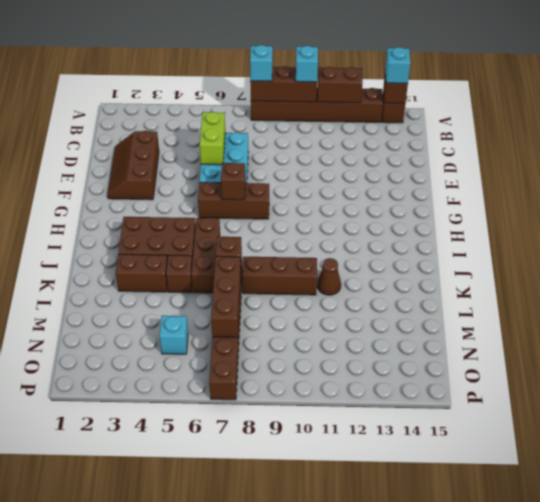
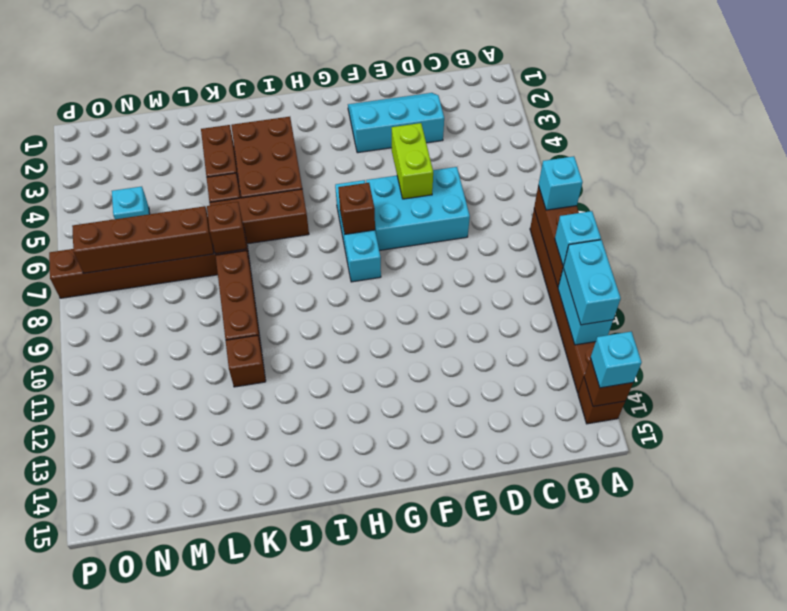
brown 1x2 brick [317,67,363,103] -> cyan 1x2 brick [558,268,613,345]
none -> cyan 1x2 brick [563,240,621,325]
brown 2x3 slope [108,131,159,200] -> cyan 2x3 slope [348,93,444,153]
lime 1x2 brick [200,112,225,165] -> lime 1x2 brick turned to [392,123,433,199]
brown 1x3 brick [198,182,269,219] -> cyan 1x3 brick [335,180,381,282]
brown 1x1 cone [317,258,341,295] -> brown 1x1 brick [226,335,266,387]
brown 1x3 brick [211,256,241,337] -> brown 1x4 brick [72,206,214,273]

